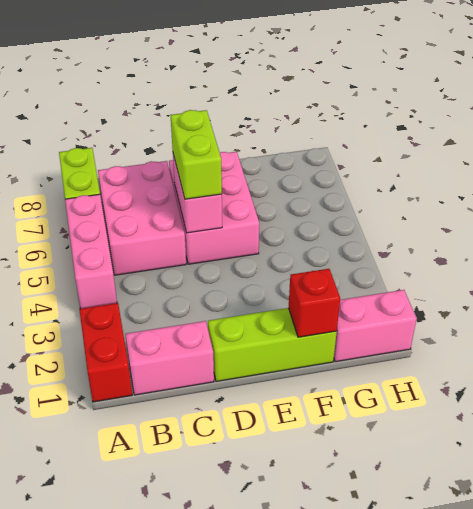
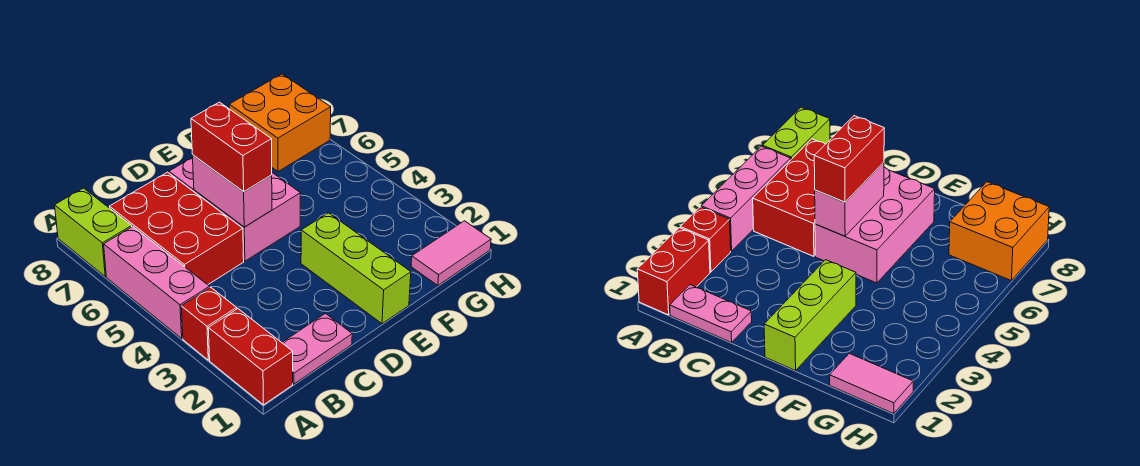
pink 1x2 brick [125,321,214,395] -> pink 1x2 plate [282,314,352,384]
pink 2x3 brick [98,161,186,275] -> red 2x3 brick [109,172,244,285]
lime 1x3 brick [208,308,337,381] -> lime 1x3 brick turned to [301,213,411,324]
lime 1x2 brick [171,110,222,199] -> red 1x2 brick [191,102,272,192]
red 1x1 brick [289,269,340,337] -> red 1x1 brick moved to [181,287,237,360]
pink 1x2 brick [334,290,416,362] -> pink 1x2 tile [411,221,491,286]
none -> orange 2x2 brick [229,74,331,172]

